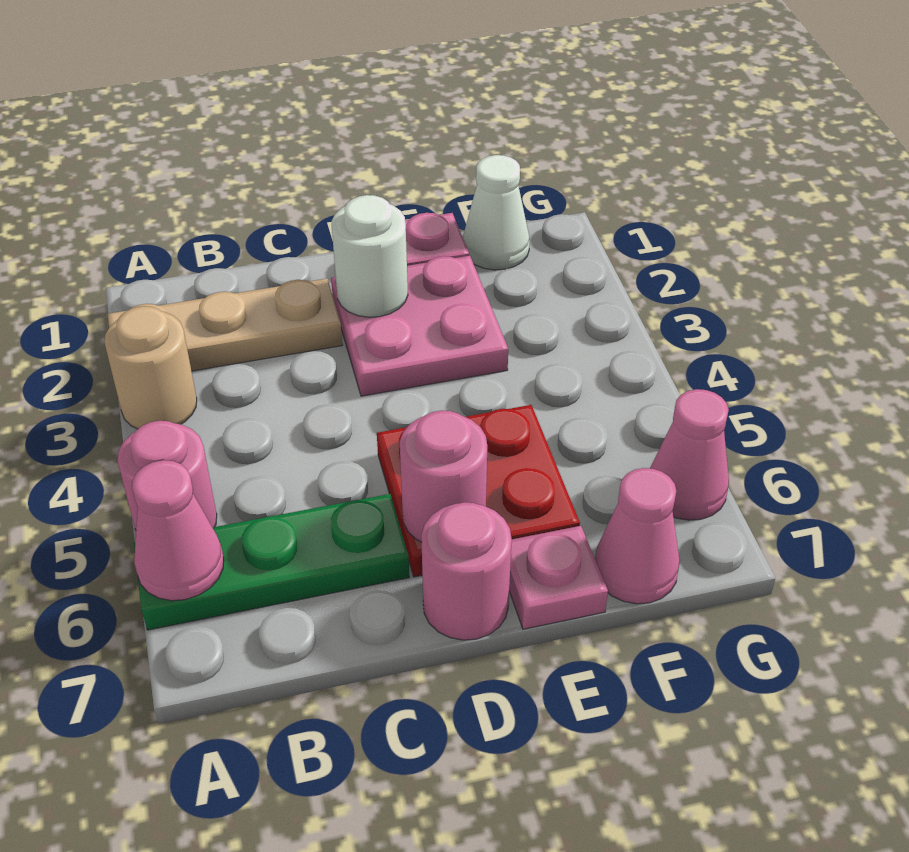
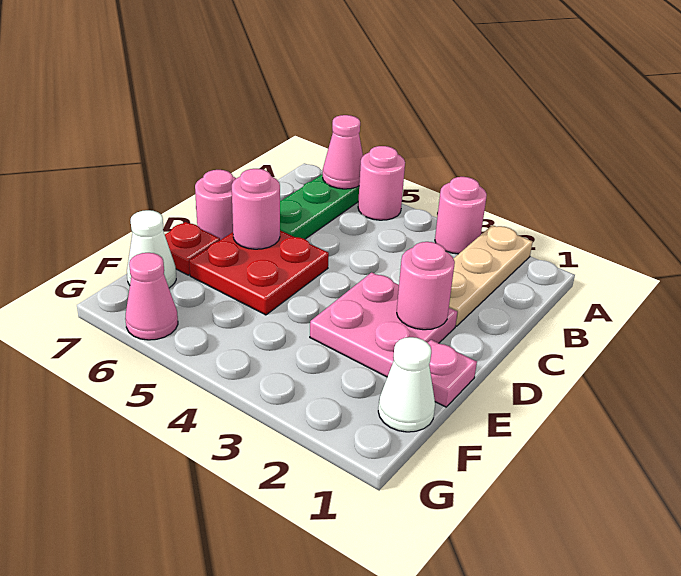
tan 1x1 round brick [104,306,197,429] -> pink 1x1 round brick [435,177,487,254]
white 1x1 round brick [332,195,408,317] -> pink 1x1 round brick [397,242,455,330]
pink 1x1 plate [509,526,608,629] -> red 1x1 plate [165,222,220,275]
pink 1x1 cone [595,468,680,604] -> white 1x1 cone [127,210,176,288]

